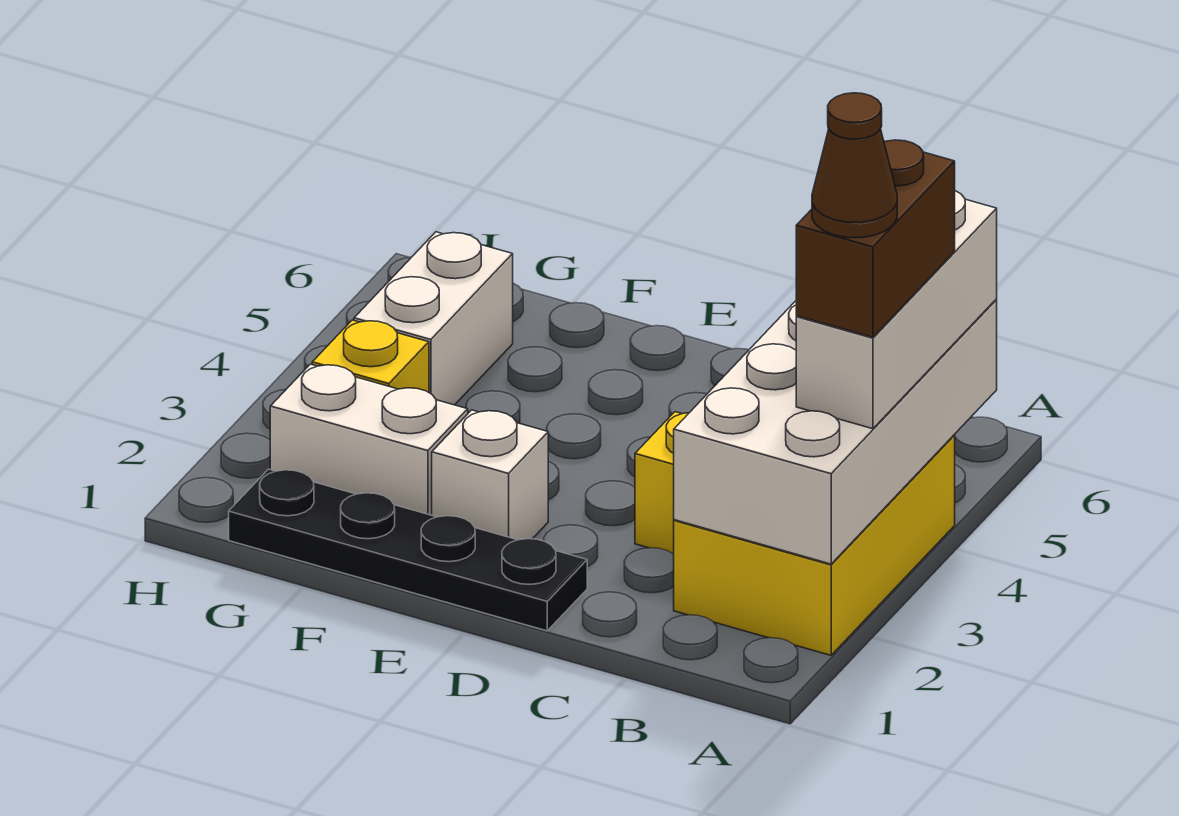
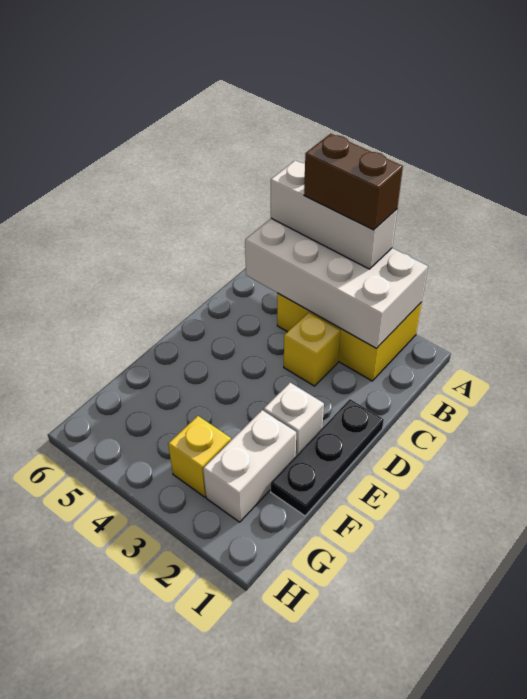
brown 1x1 cone [812,93,897,238] -> none
black 1x4 plate [229,469,587,631] -> black 1x3 plate [271,399,384,516]
white 1x2 brick [354,232,513,405] -> none

